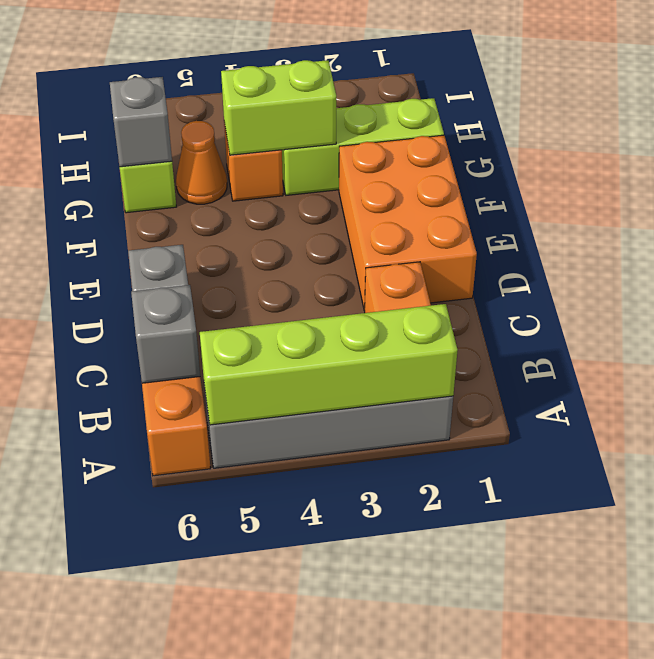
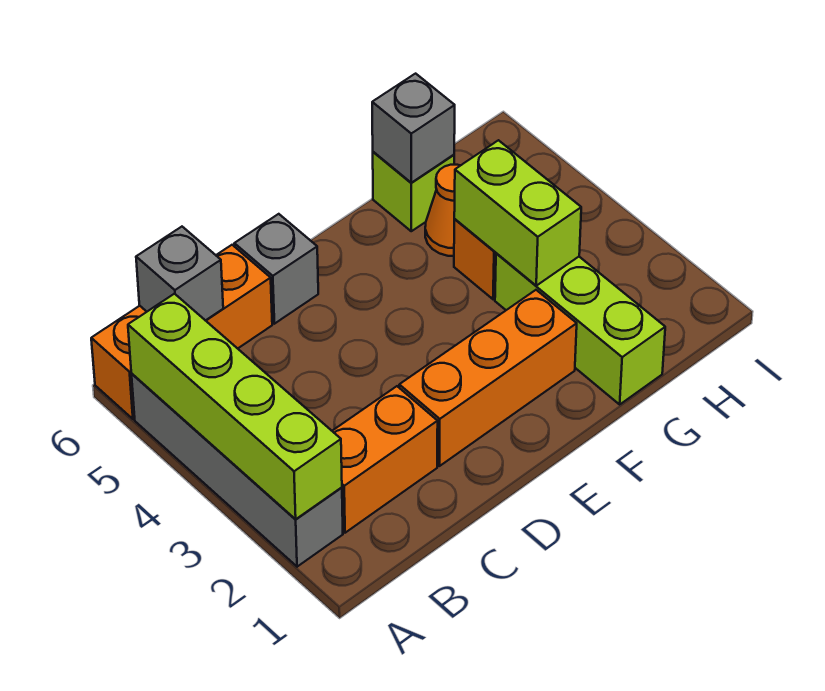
orange 2x3 brick [339,135,477,310] -> orange 1x3 brick [399,290,577,466]

